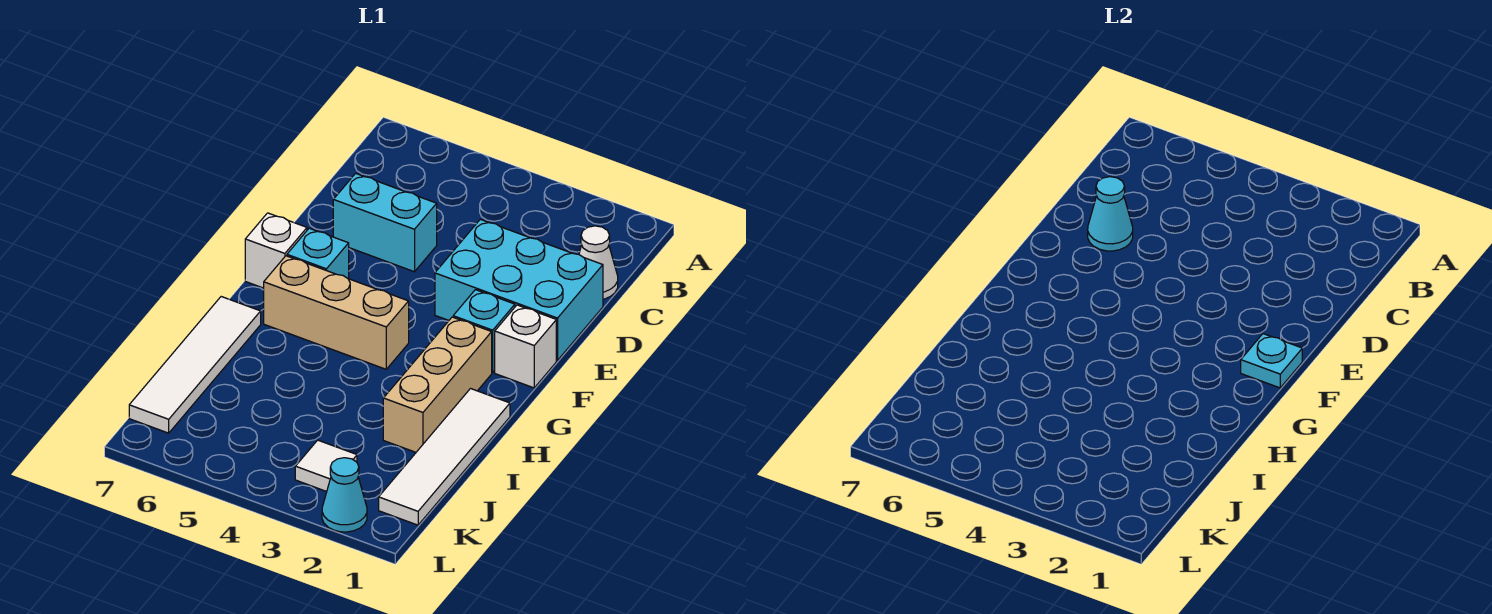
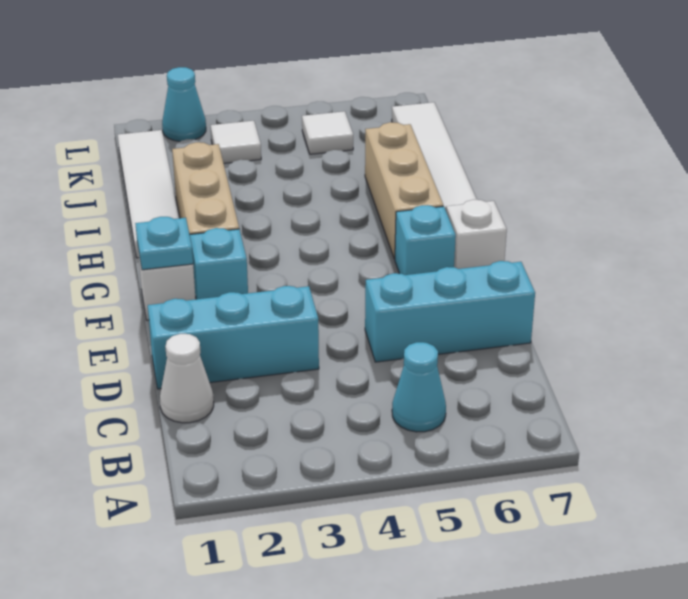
cyan 2x3 brick [435,219,603,361] -> cyan 1x3 brick [148,286,319,389]
cyan 1x2 brick [333,173,437,272] -> cyan 1x3 brick [365,261,535,362]
cyan 1x1 cone [1088,177,1133,251] -> cyan 1x1 cone moved to [392,342,446,432]
tan 1x3 brick [264,256,409,369] -> tan 1x3 brick turned to [365,122,443,259]
none -> white 1x1 tile [302,111,353,154]

